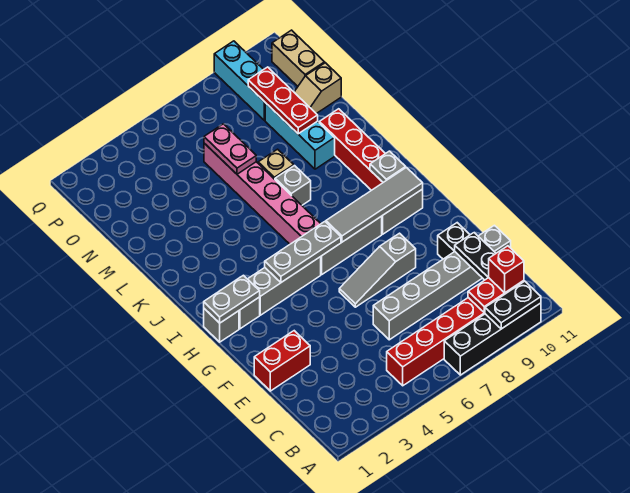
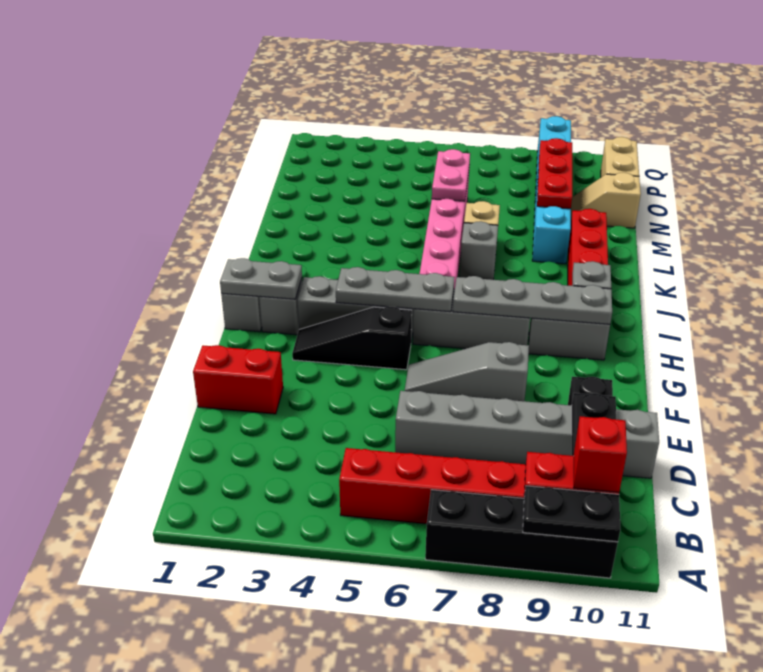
none -> black 1x3 slope [292,307,412,370]
grey 1x4 tile [326,167,423,242] -> grey 1x4 plate [453,276,612,324]

